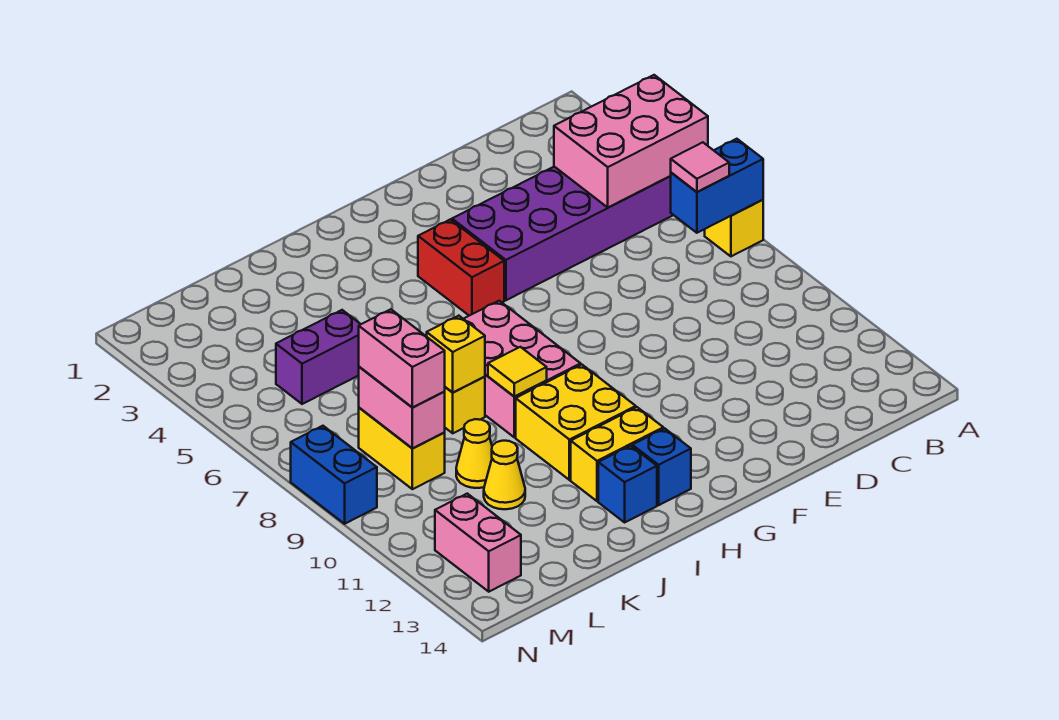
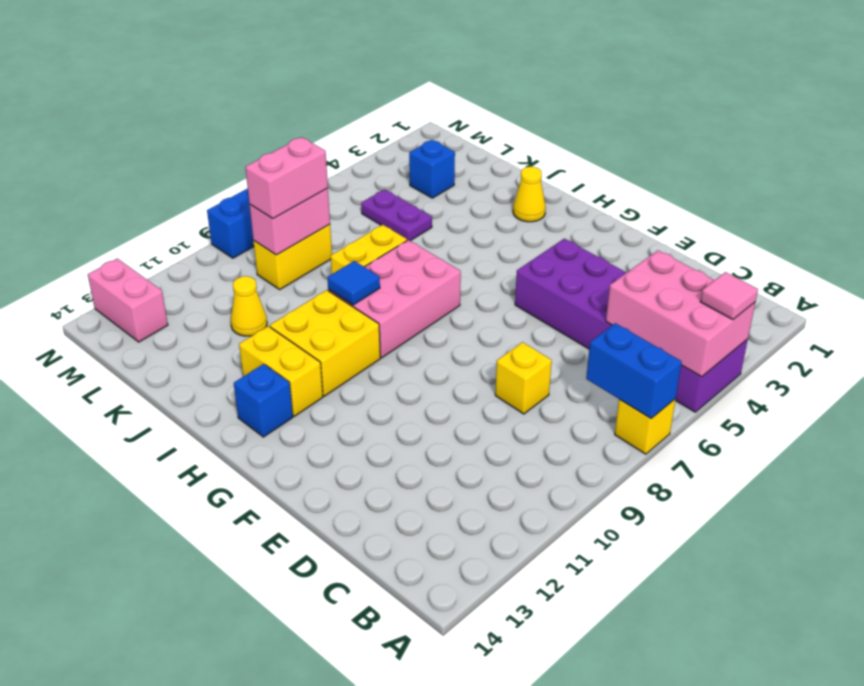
pink 1x1 tile [671,142,729,192] -> pink 1x1 tile moved to [700,272,758,319]
red 1x2 brick [418,219,504,316] -> none
yellow 1x1 tile [488,347,547,396] -> blue 1x1 tile [327,261,380,305]
blue 1x1 brick [598,446,657,522] -> blue 1x1 brick moved to [409,140,455,198]
yellow 1x1 brick [427,316,485,392] -> yellow 1x1 brick moved to [495,342,552,414]
purple 1x2 brick [276,310,361,404] -> purple 1x2 plate [361,189,432,241]
yellow 1x1 cone [456,419,492,488] -> yellow 1x1 cone moved to [513,167,546,222]
pink 1x2 brick [435,494,521,592] -> pink 1x2 brick turned to [88,259,168,342]

